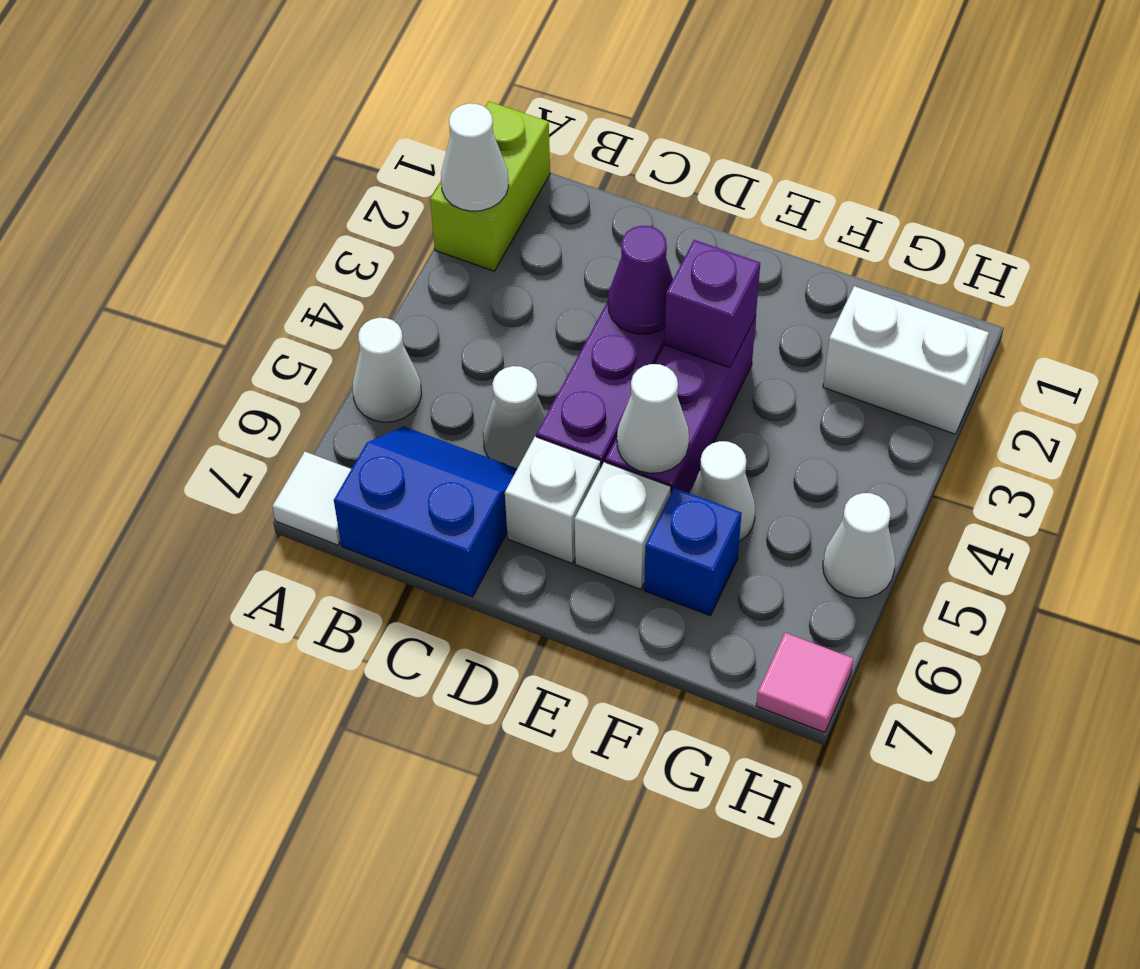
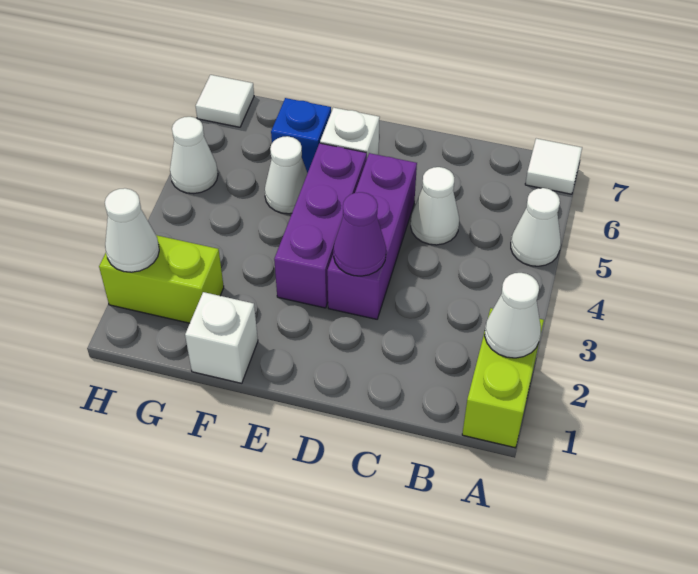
blue 2x2 slope [334,427,517,597] -> none
white 1x1 brick [505,437,601,563] -> white 1x1 brick moved to [185,292,258,383]
purple 1x1 brick [665,240,760,368] -> none
white 1x1 cone [617,364,689,473] -> white 1x1 cone moved to [105,188,159,272]
white 1x2 brick [823,286,989,434] -> lime 1x2 brick [99,235,224,323]
pink 1x1 tile [756,633,854,732] -> white 1x1 tile [196,75,254,127]

